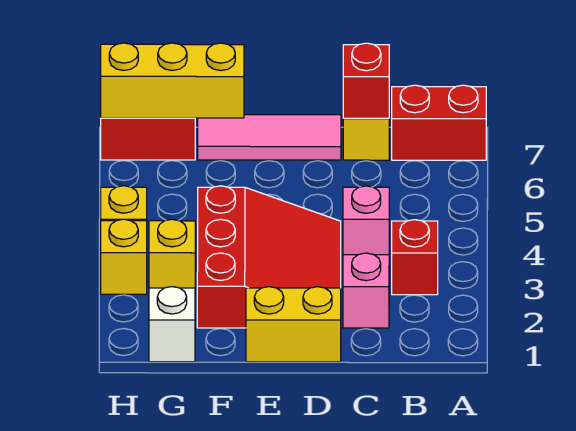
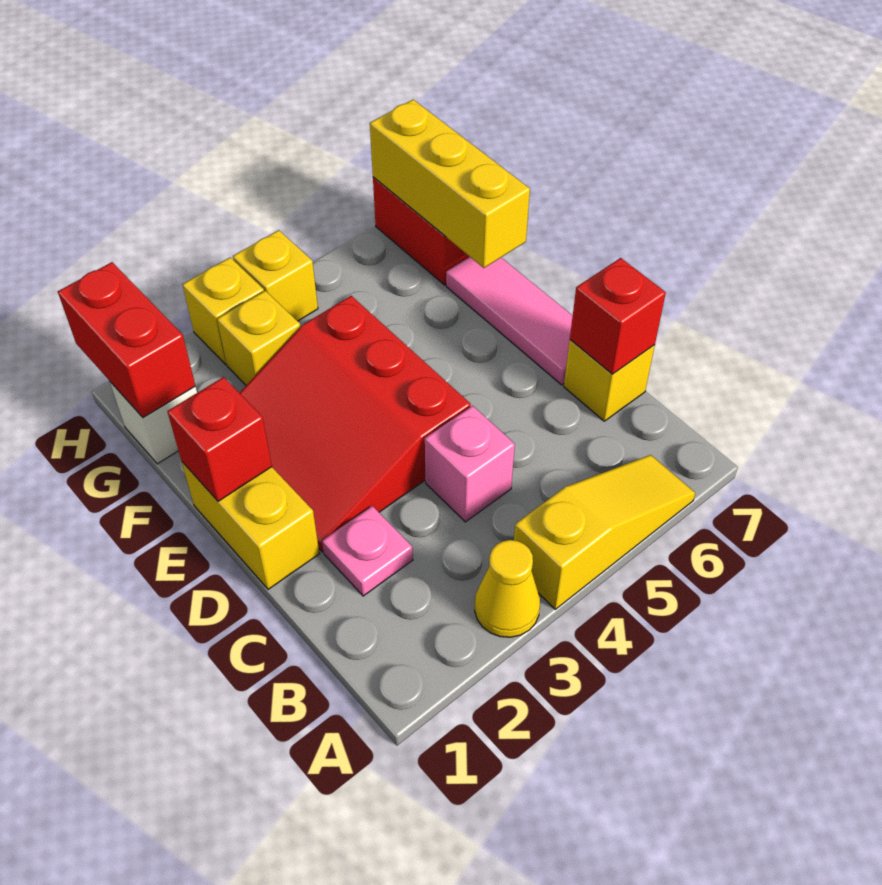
none -> yellow 1x1 cone [475,540,540,637]
none -> yellow 1x3 slope [514,455,695,609]
red 1x2 brick [392,85,486,160] -> red 1x2 brick moved to [58,262,195,417]
red 1x1 brick [392,220,438,295] -> red 1x1 brick moved to [167,377,272,501]
pink 1x1 brick [343,253,389,328] -> pink 1x1 plate [322,506,413,596]
red 3x3 slope [197,186,341,328] -> red 3x3 slope turned to [240,296,471,552]

